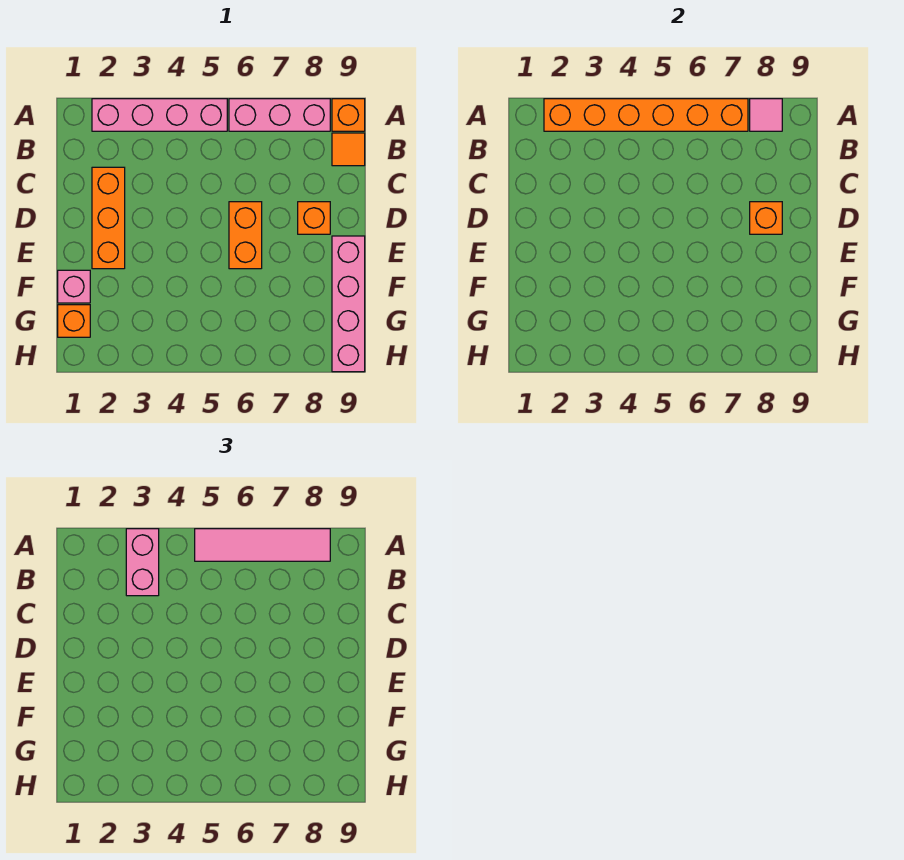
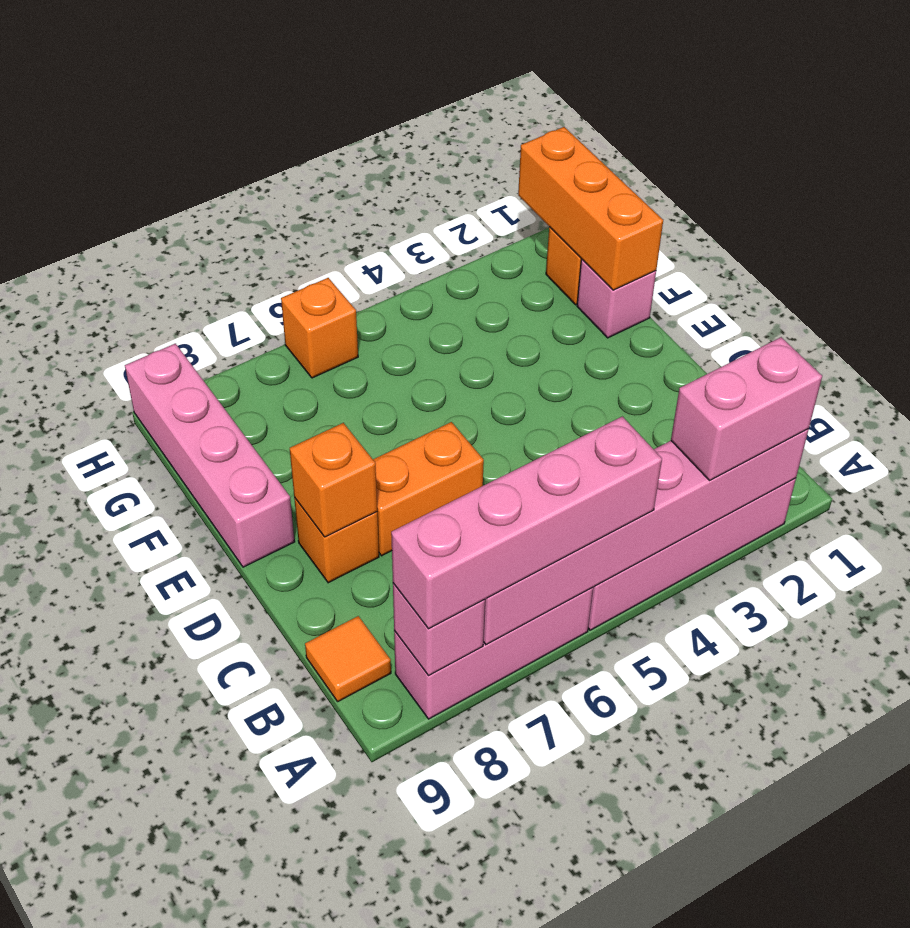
orange 1x6 brick [544,99,748,131] -> pink 1x6 brick [483,429,809,645]
pink 1x2 brick [126,529,159,596] -> pink 1x2 brick turned to [671,337,822,480]
pink 1x4 tile [195,529,330,561] -> pink 1x4 brick [391,416,662,629]
pink 1x1 tile [750,99,782,131] -> pink 1x1 brick [393,583,485,676]
orange 1x1 brick [332,99,365,131] -> orange 1x1 brick moved to [281,278,358,378]
orange 1x3 brick [92,167,125,269] -> orange 1x3 brick moved to [518,127,663,290]
orange 1x2 brick [229,202,262,269] -> orange 1x2 brick turned to [373,422,484,556]

